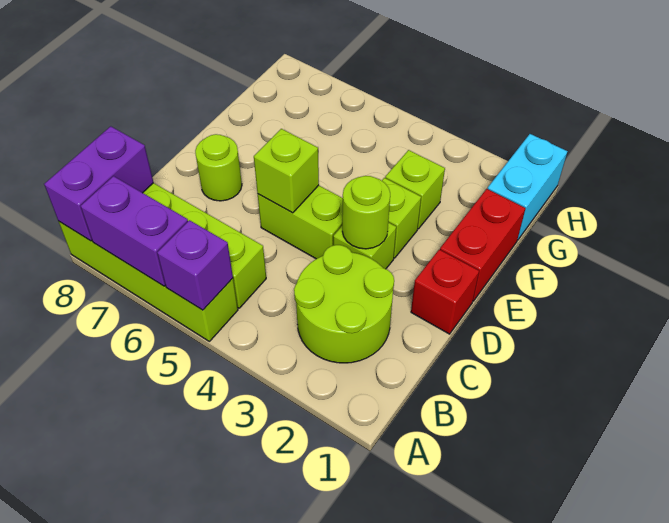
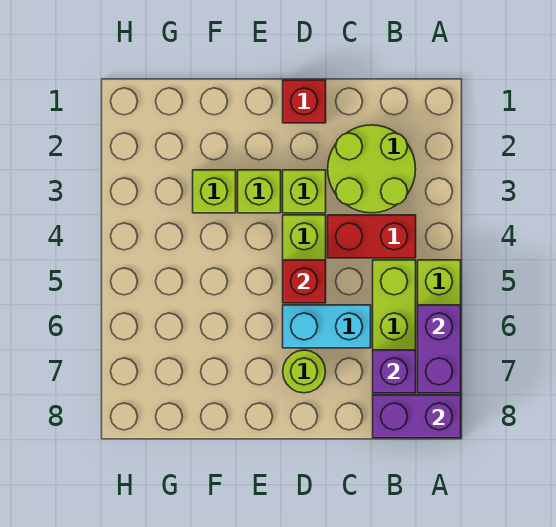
purple 1x1 brick [157,220,233,310] -> purple 1x1 brick moved to [373,350,416,393]
lime 1x1 round brick [342,176,390,249] -> none
lime 1x1 brick [254,129,319,213] -> red 1x1 brick [283,260,326,303]
red 1x2 brick [440,189,525,301] -> red 1x2 brick moved to [328,215,416,258]
cyan 1x2 brick [487,134,568,240] -> cyan 1x2 brick moved to [283,305,371,348]

